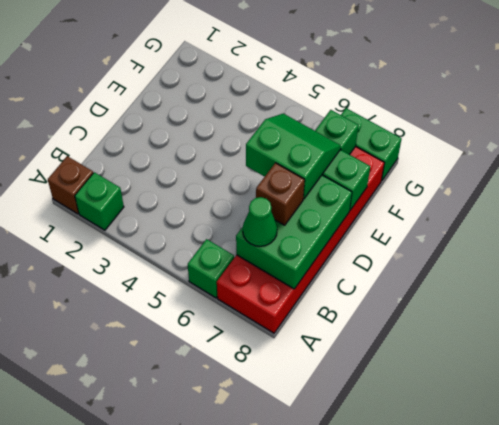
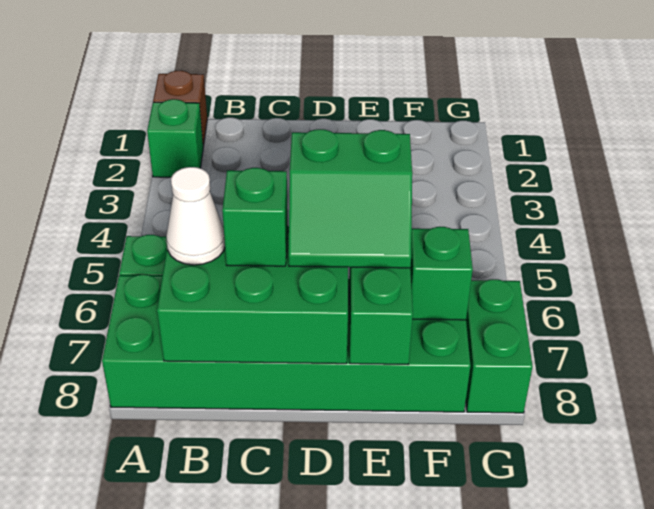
red 2x6 brick [217,147,384,333] -> green 2x6 brick [102,274,471,412]
green 1x1 cone [243,197,277,246] -> white 1x1 cone [166,167,225,265]
brown 1x1 brick [256,163,305,225] -> green 1x1 brick [222,168,288,266]
green 2x2 slope [246,114,341,199] -> green 2x2 slope turned to [289,129,412,268]

